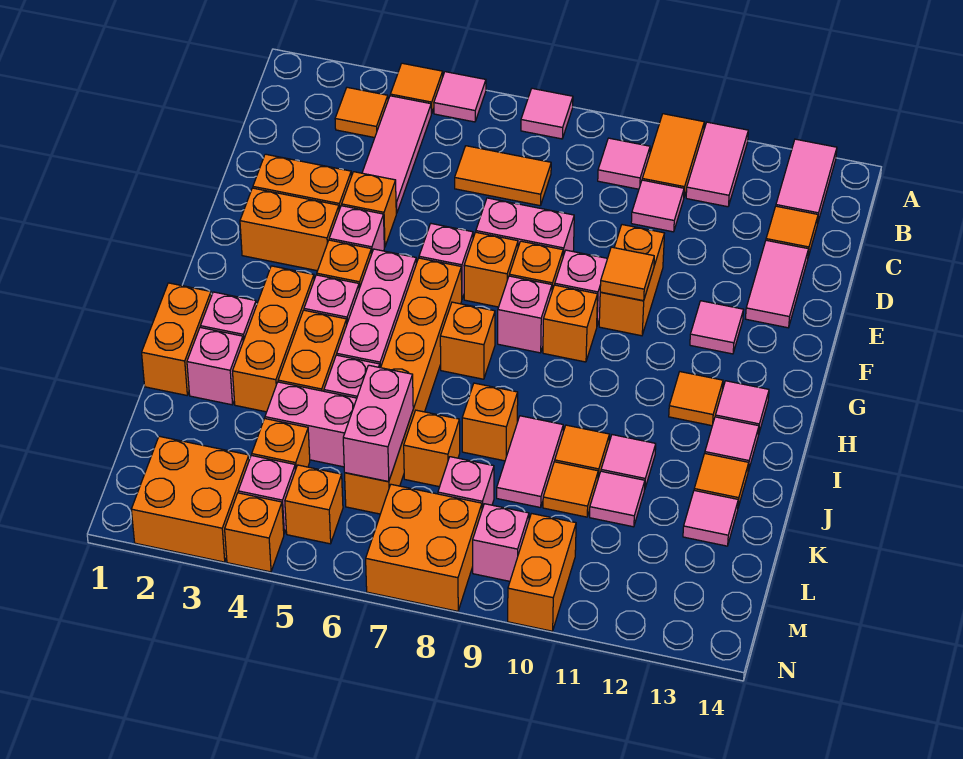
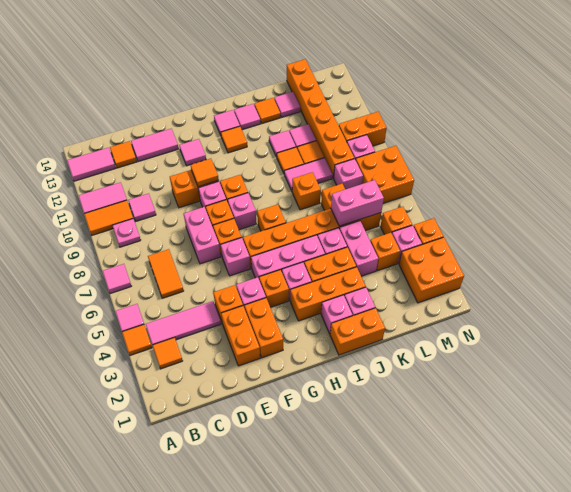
pink 1x1 tile [598,138,650,189] -> pink 1x1 plate [112,219,141,247]
none -> orange 1x6 brick [287,59,354,178]

